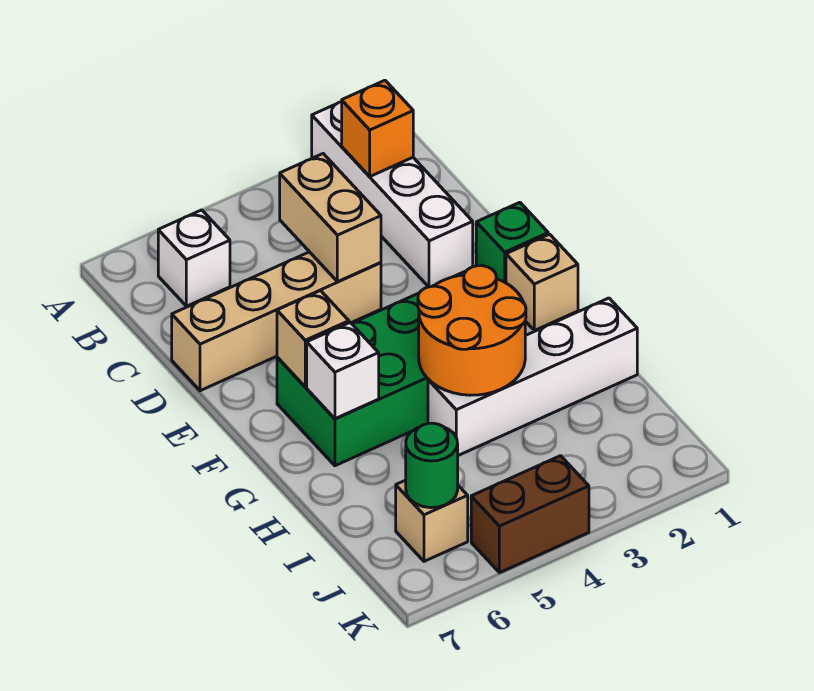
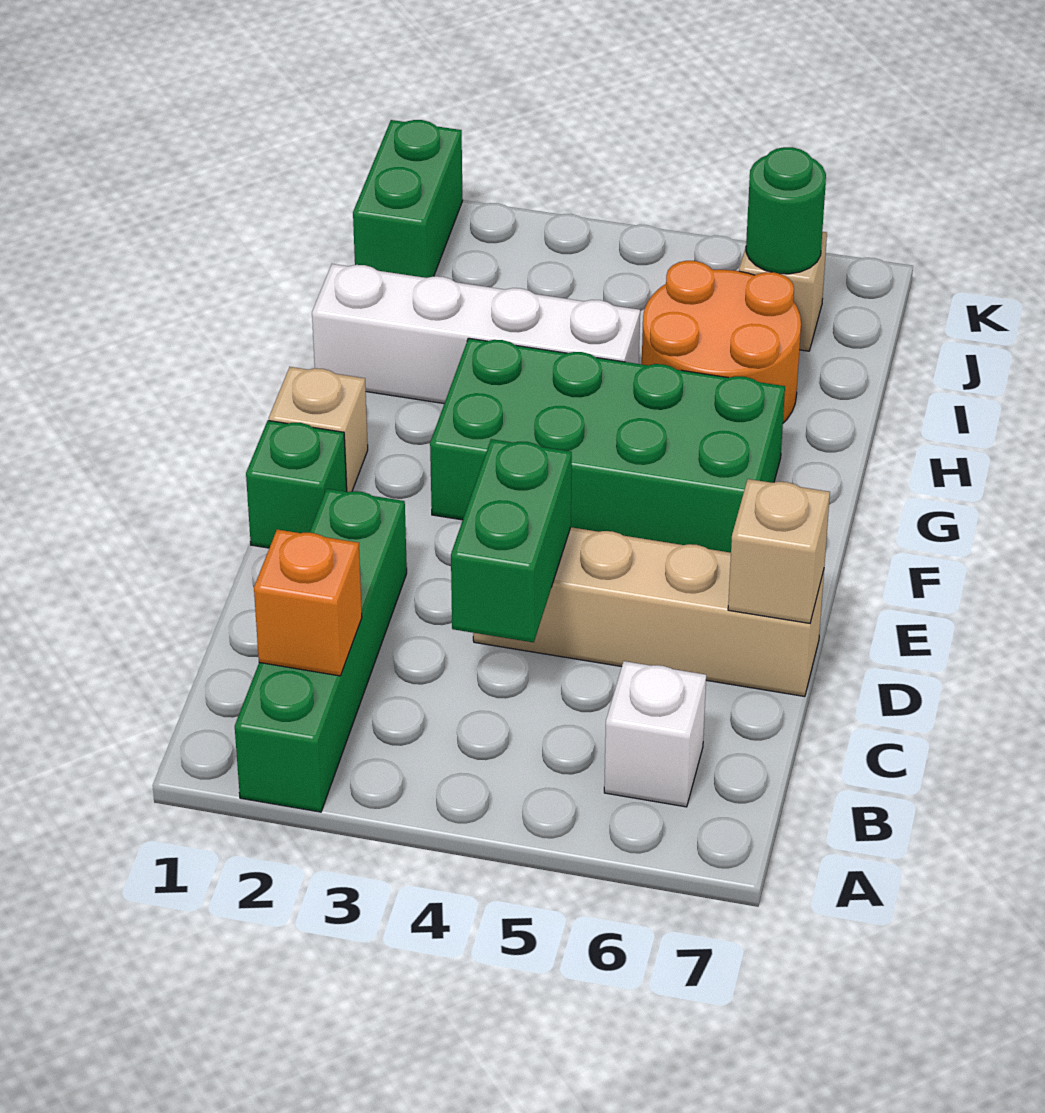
white 1x4 brick [312,102,473,287] -> green 1x4 brick [235,489,407,812]
tan 1x2 brick [280,154,381,282] -> green 1x2 brick [451,439,572,643]
tan 1x1 brick [277,291,349,387] -> tan 1x1 brick moved to [728,479,830,623]
orange 2x2 round brick [418,266,526,395] -> orange 2x2 round brick moved to [642,261,801,423]
white 1x1 brick [307,323,379,419] -> none
none -> green 1x2 brick [353,120,463,278]
brown 1x2 brick [471,456,589,573] -> none

